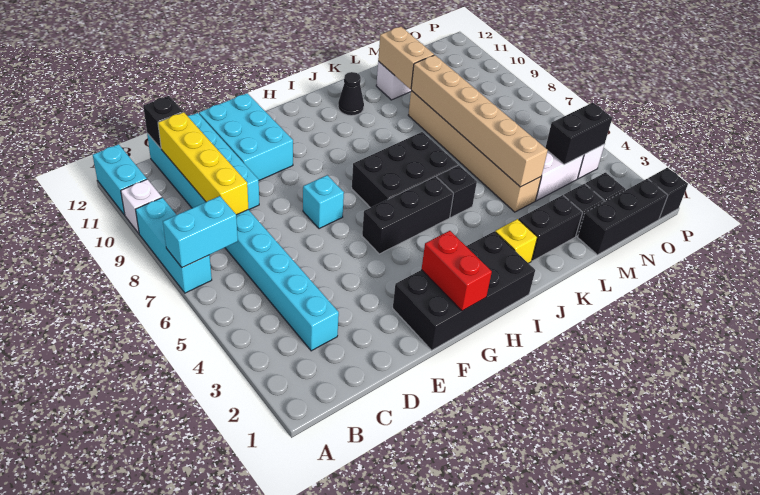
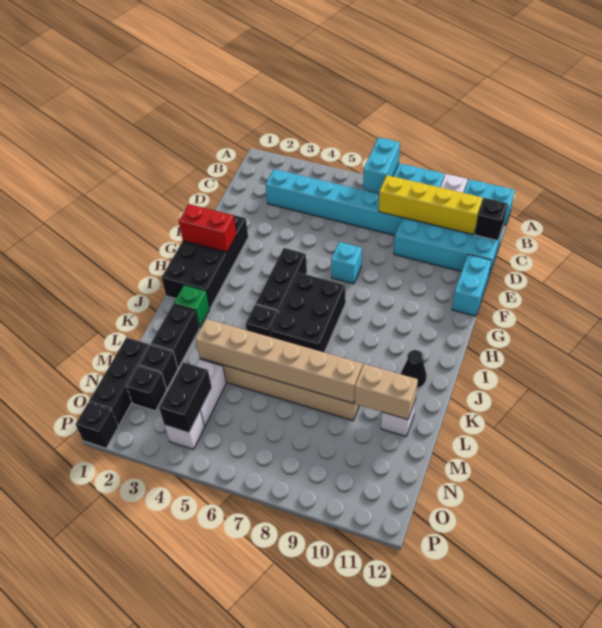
cyan 2x3 brick [199,93,293,180] -> cyan 1x2 brick [452,254,492,316]
yellow 1x1 brick [495,219,537,263] -> green 1x1 brick [174,285,210,328]

